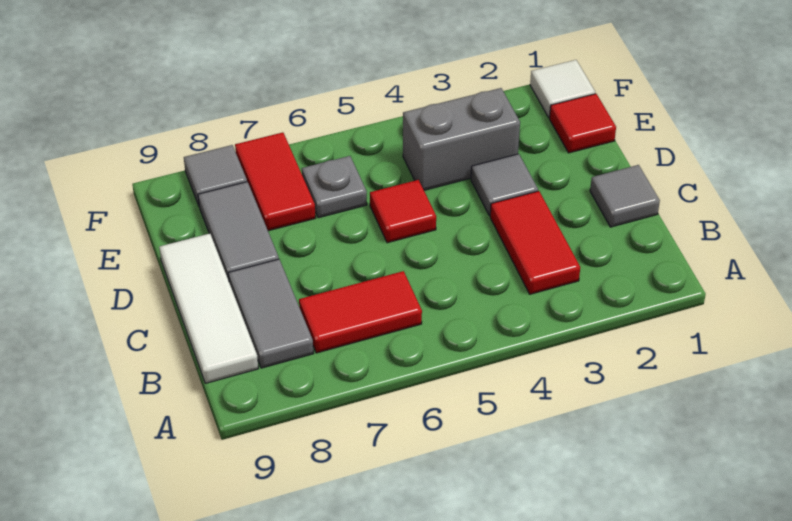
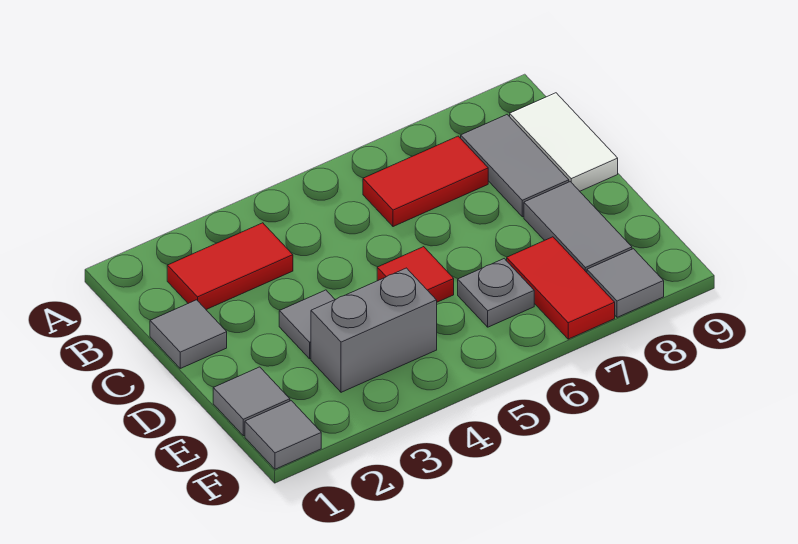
red 1x2 tile [490,191,580,294] -> red 1x2 tile turned to [167,223,293,310]
white 1x3 tile [159,234,258,383] -> white 1x2 tile [510,93,618,191]
red 1x1 tile [550,94,616,153] -> grey 1x1 tile [213,367,290,436]
white 1x1 tile [530,60,595,117] -> grey 1x1 tile [245,401,321,469]

